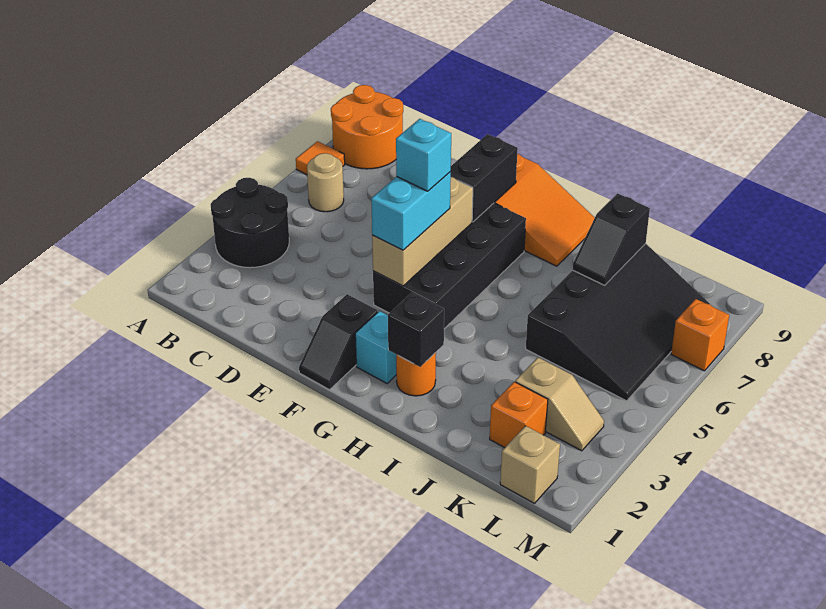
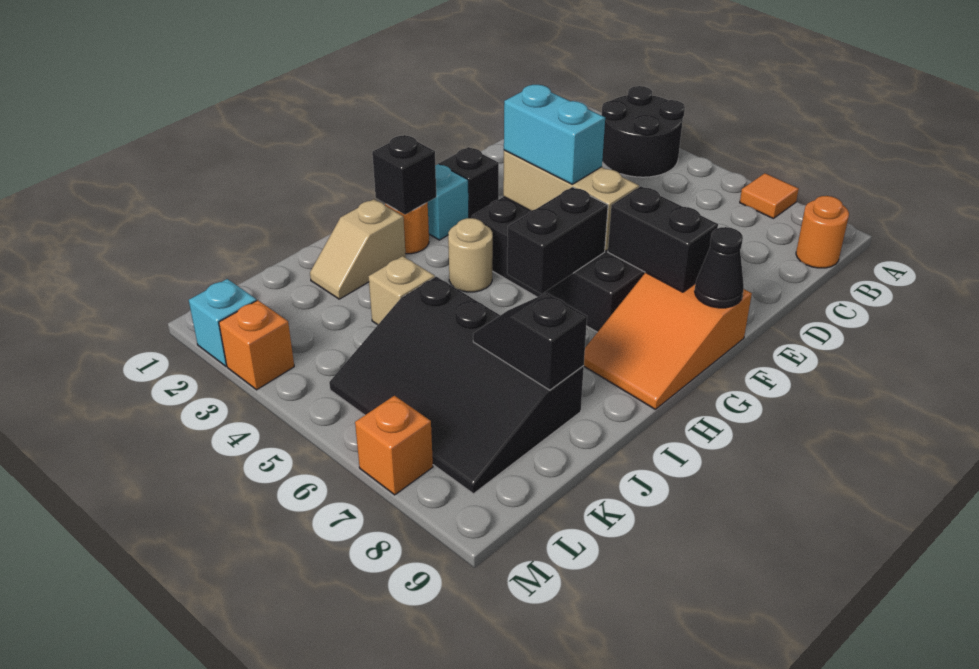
orange 2x2 round brick [331,85,403,169] -> orange 1x1 round brick [796,196,849,268]
tan 1x1 round brick [307,153,344,212] -> tan 1x1 round brick moved to [448,218,493,292]
cyan 1x1 brick [396,119,451,191] -> cyan 1x1 brick moved to [189,279,257,366]
none -> black 1x1 cone [695,227,744,308]
none -> black 1x2 brick [507,187,608,294]
orange 1x1 brick [490,382,548,448] -> orange 1x1 brick moved to [219,300,294,390]
tan 1x2 slope [515,358,604,451] -> tan 1x2 slope moved to [310,199,406,299]
tan 1x1 brick [500,426,560,503] -> tan 1x1 brick moved to [368,256,435,325]

